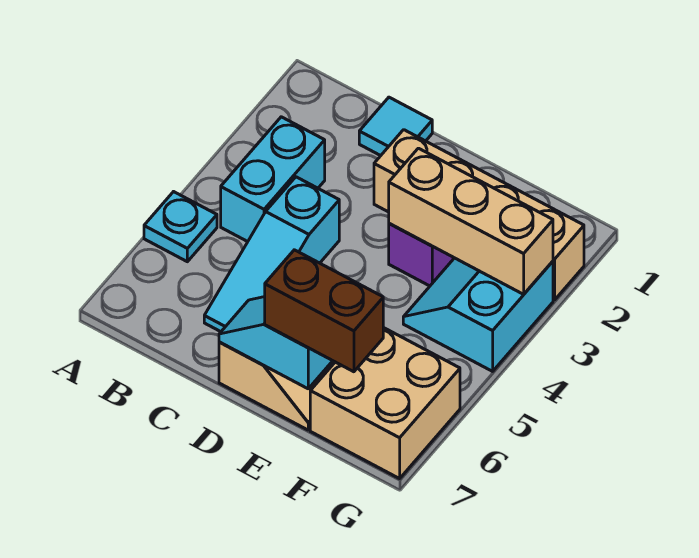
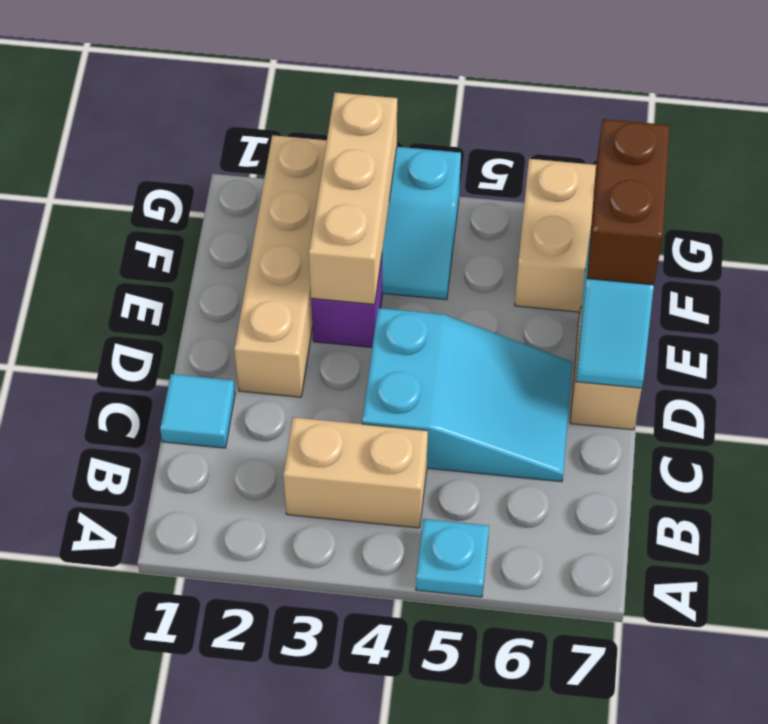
cyan 1x2 brick [221,117,325,242] -> tan 1x2 brick [283,417,428,528]
cyan 1x3 slope [204,177,339,332] -> cyan 2x3 slope [362,308,572,482]

